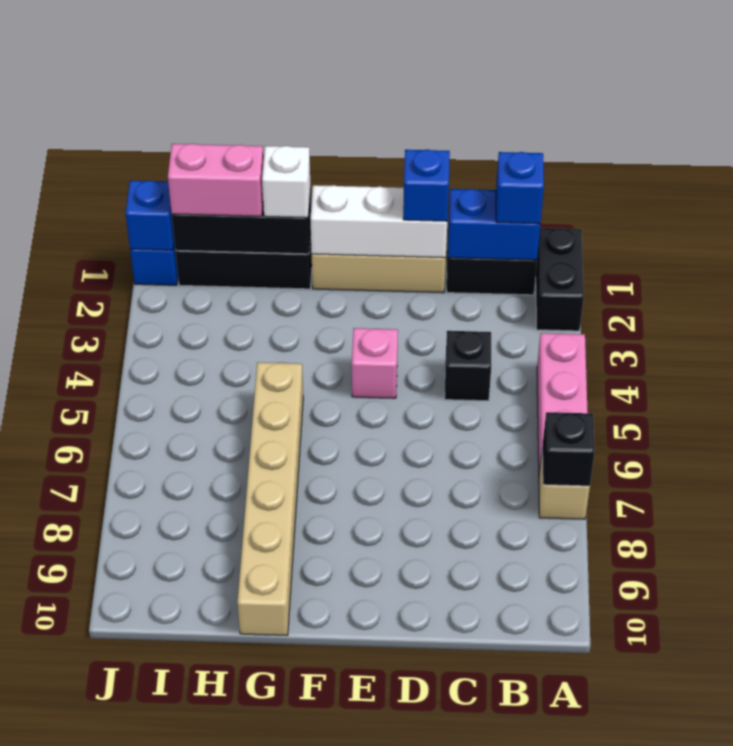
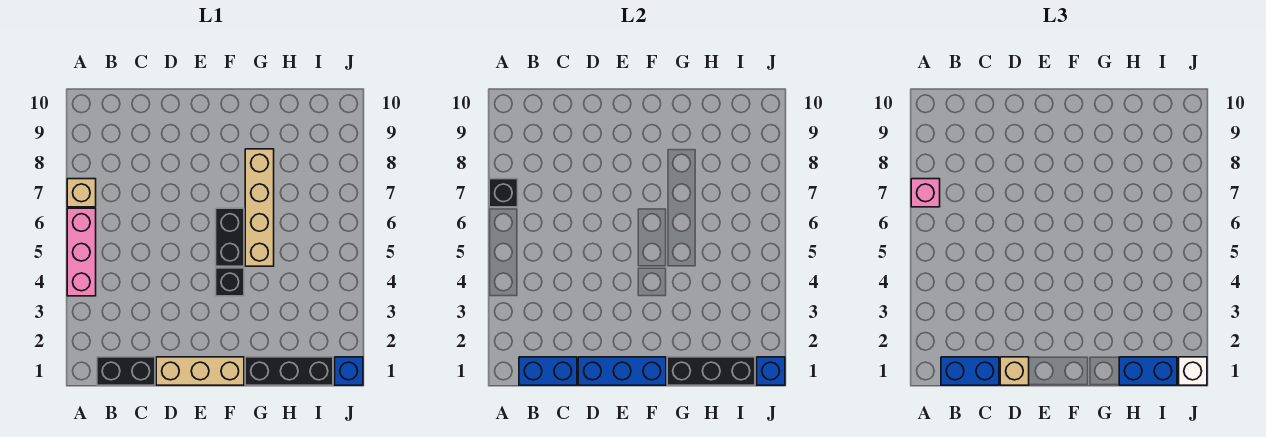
black 1x2 brick [536,228,584,331] -> black 1x2 brick moved to [216,208,244,266]
blue 1x1 brick [496,152,544,224] -> blue 1x2 brick [941,357,999,385]
black 1x1 brick [445,331,491,401] -> black 1x1 brick moved to [216,268,244,296]
white 1x3 brick [310,185,447,258] -> blue 1x3 brick [578,357,666,385]
blue 1x1 brick [403,149,450,221] -> tan 1x1 brick [1000,357,1029,385]
pink 1x1 brick [352,328,398,398] -> pink 1x1 brick moved to [911,179,940,207]
white 1x1 brick [262,146,310,218] -> white 1x1 brick moved to [1179,357,1207,385]
tan 1x6 brick [237,362,303,635] -> tan 1x4 brick [245,149,274,266]
pink 1x2 brick [168,144,264,216] -> blue 1x2 brick [1119,357,1177,385]

